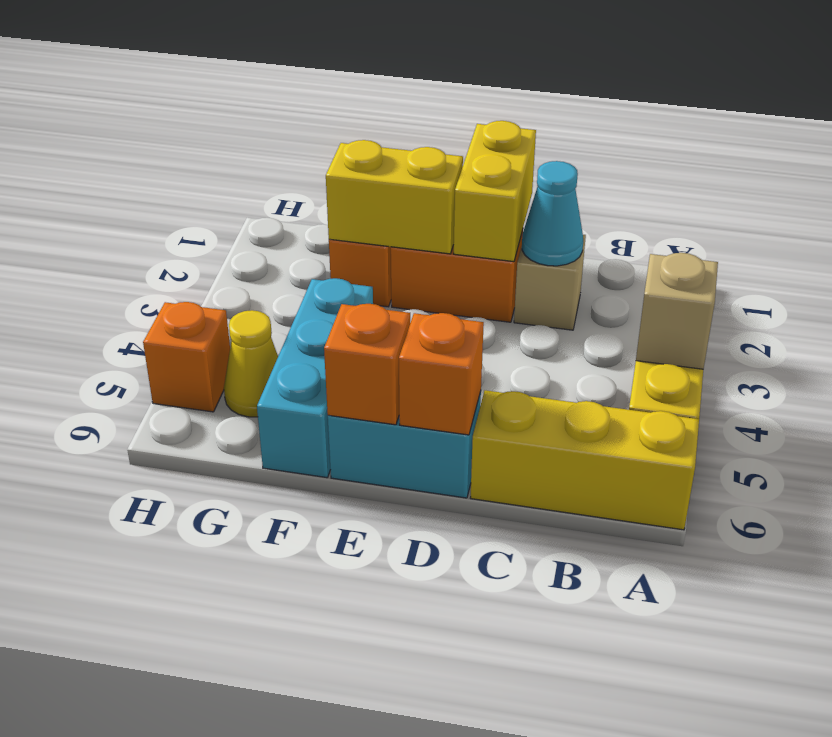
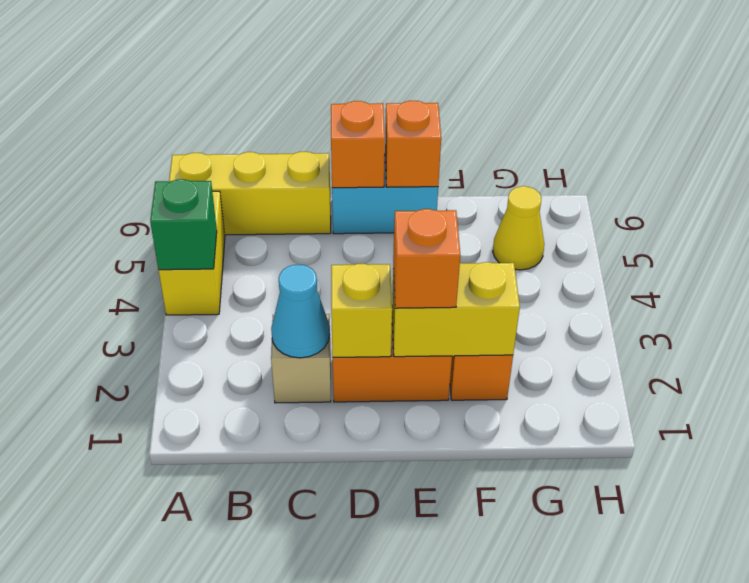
tan 1x1 brick [636,253,718,369] -> green 1x1 brick [150,179,217,270]
yellow 1x2 brick [454,121,536,262] -> yellow 1x1 brick [331,264,392,357]
cyan 1x3 brick [257,278,373,478] -> none
orange 1x1 brick [143,302,230,412] -> orange 1x1 brick moved to [393,209,460,308]

